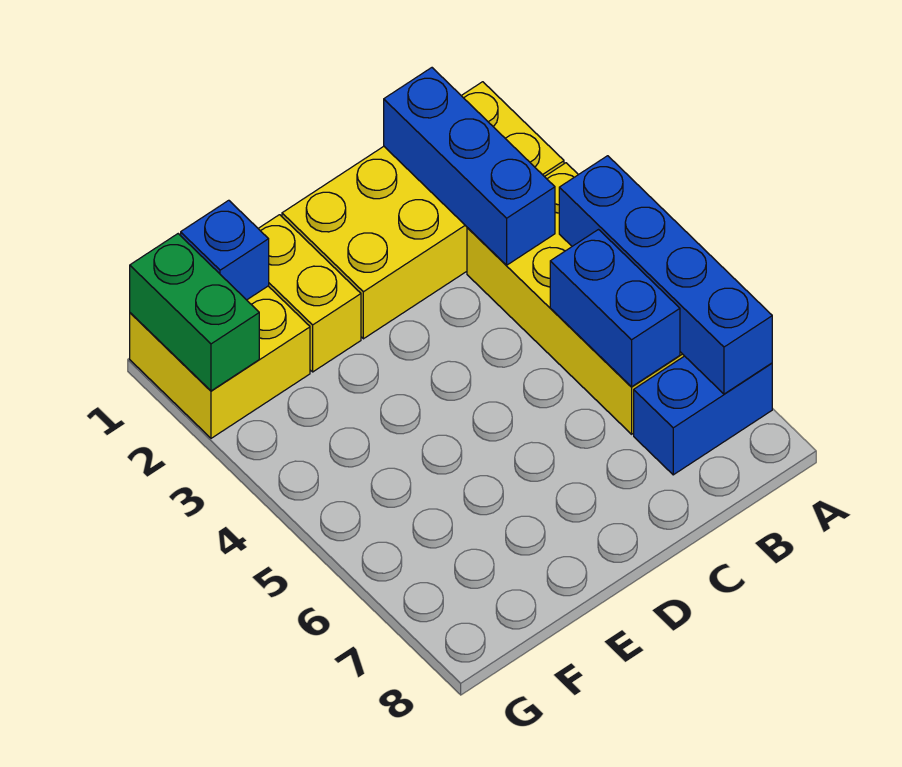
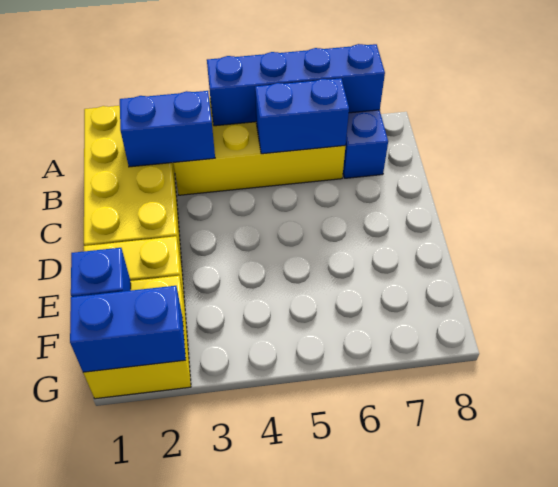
blue 1x3 brick [384,68,555,265] -> blue 1x2 brick [120,91,215,167]
green 1x2 brick [130,234,259,391] -> blue 1x2 brick [70,286,186,372]

